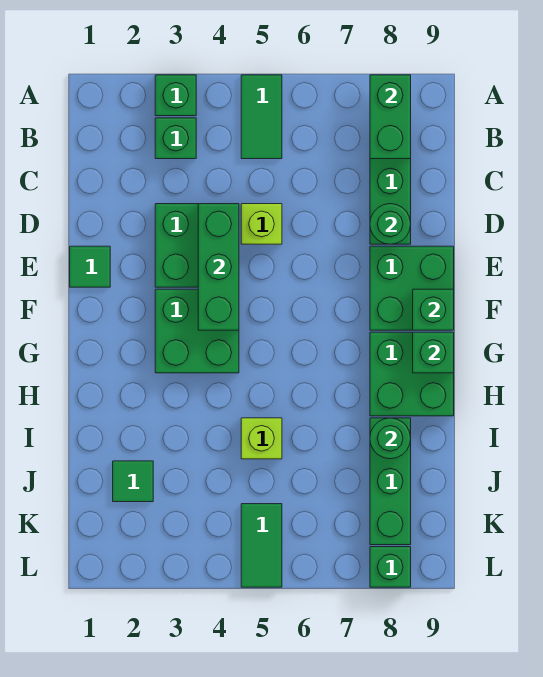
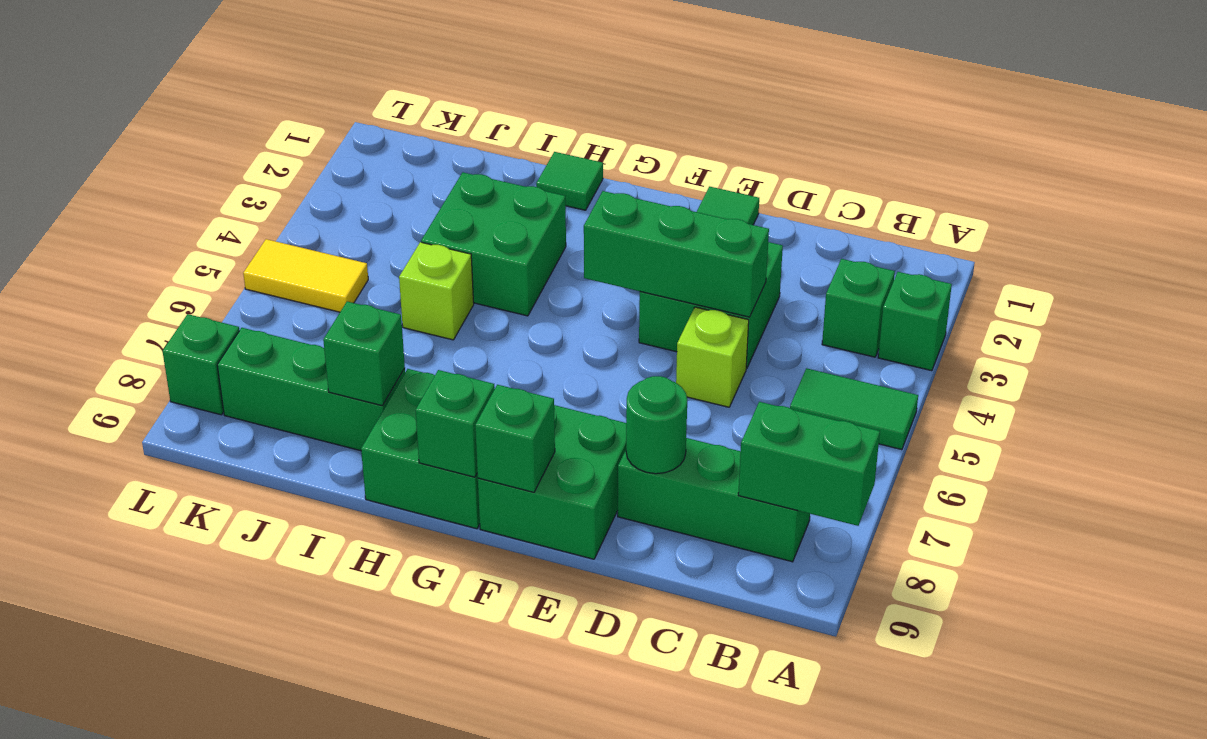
green 2x2 brick [155,289,239,373] -> green 2x2 brick moved to [421,172,566,316]
green 1x1 round brick [370,418,411,459] -> green 1x1 brick [323,301,405,406]
green 1x1 tile [113,461,153,502] -> green 1x1 tile moved to [536,152,603,210]
green 1x2 tile [241,504,282,587] -> yellow 1x2 tile [243,239,368,312]

